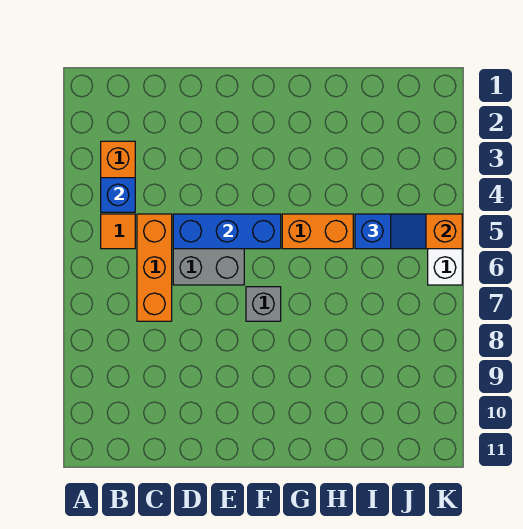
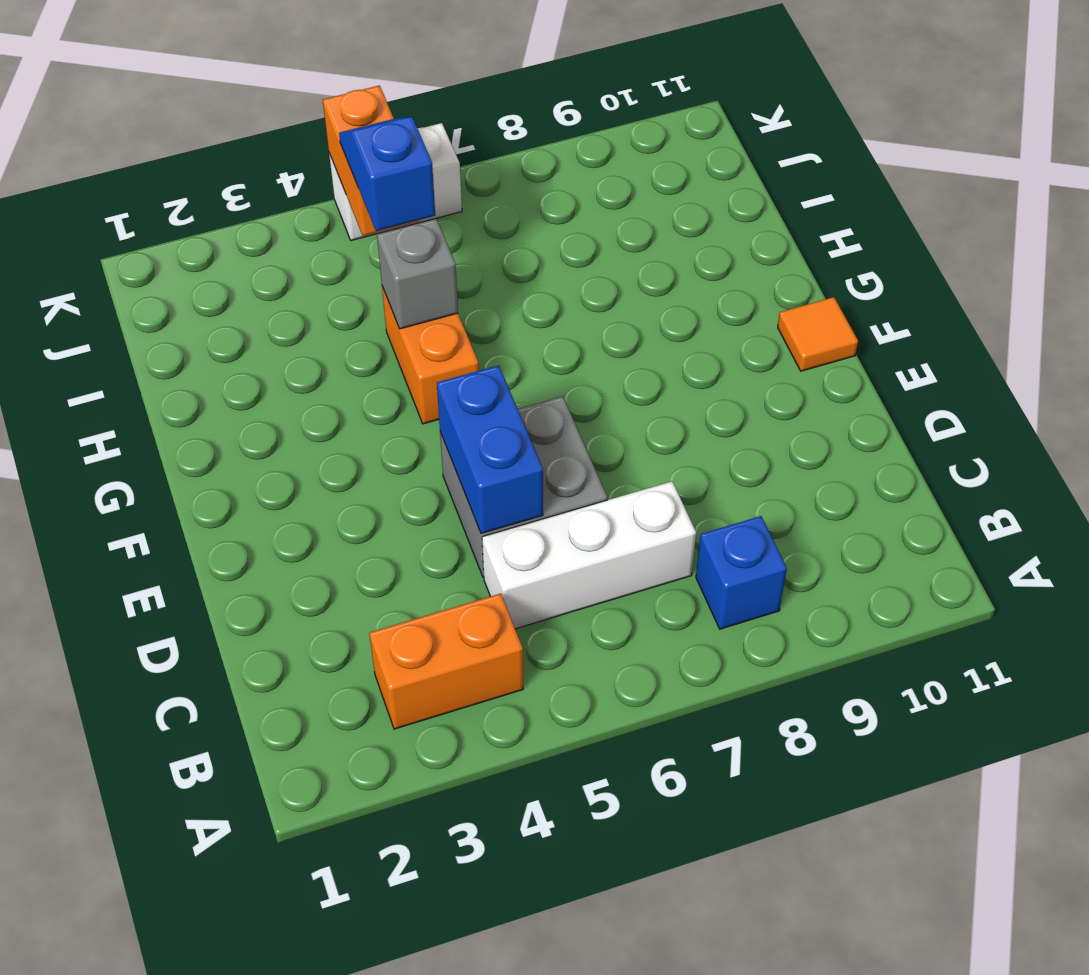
blue 1x1 brick [101,178,135,212] -> blue 1x1 brick moved to [696,516,787,629]
orange 1x1 tile [101,214,135,249] -> orange 1x1 tile moved to [778,297,858,371]
orange 1x3 brick [137,214,172,321] -> white 1x3 brick [482,481,696,629]
blue 1x3 brick [173,214,281,249] -> blue 1x2 brick [437,365,543,533]
grey 1x1 brick [246,287,281,321] -> grey 1x1 brick moved to [377,219,458,329]

